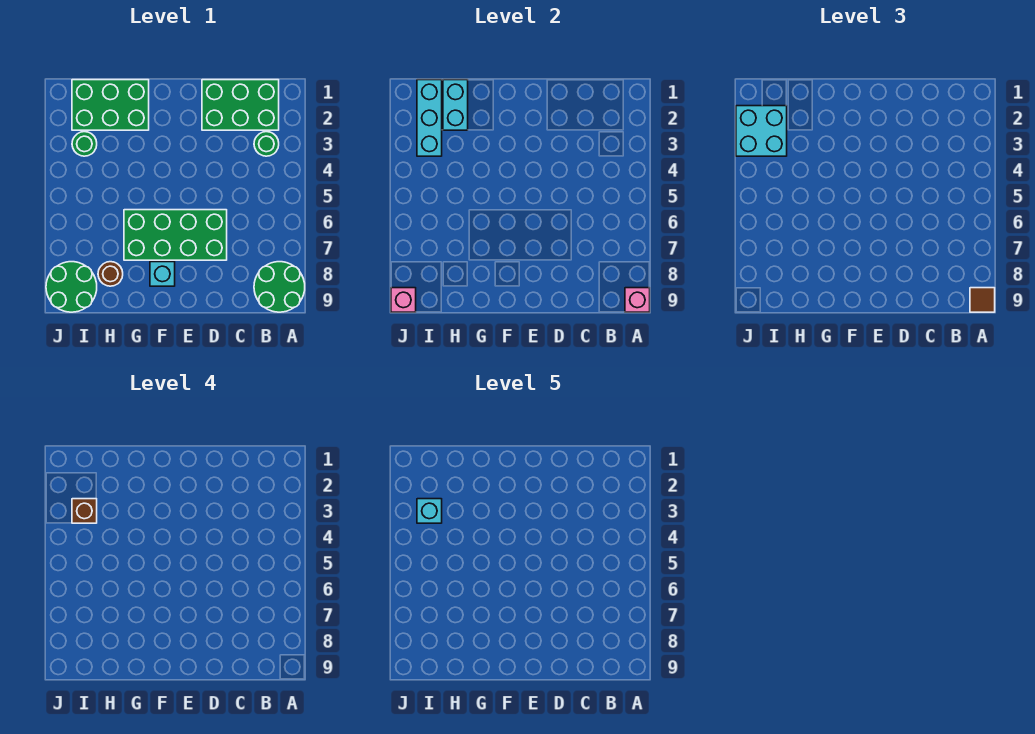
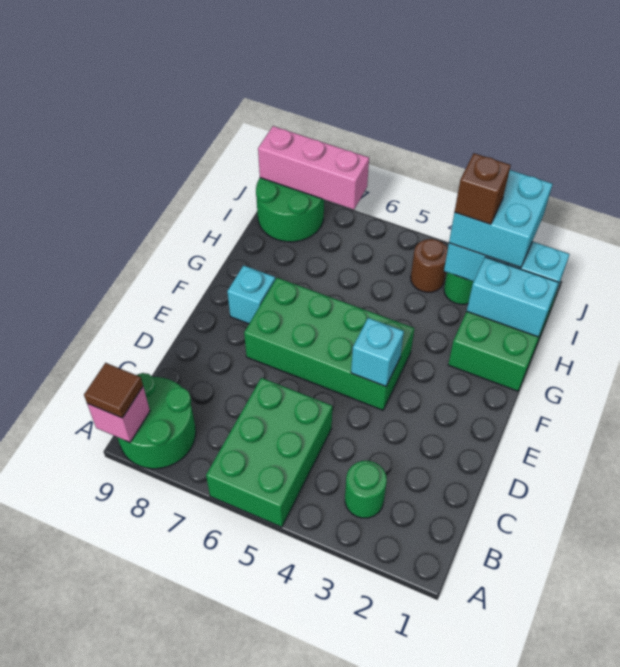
green 2x3 brick [202,80,279,130] -> green 2x3 brick moved to [206,378,332,527]
green 2x4 brick [124,210,227,260] -> green 2x4 brick turned to [244,278,414,410]
brown 1x1 round brick [98,262,123,286] -> brown 1x1 round brick moved to [411,239,448,292]
cyan 1x1 brick [417,499,442,523] -> cyan 1x1 brick moved to [351,318,404,386]
pink 1x1 brick [391,288,416,312] -> pink 1x3 brick [258,126,369,210]

